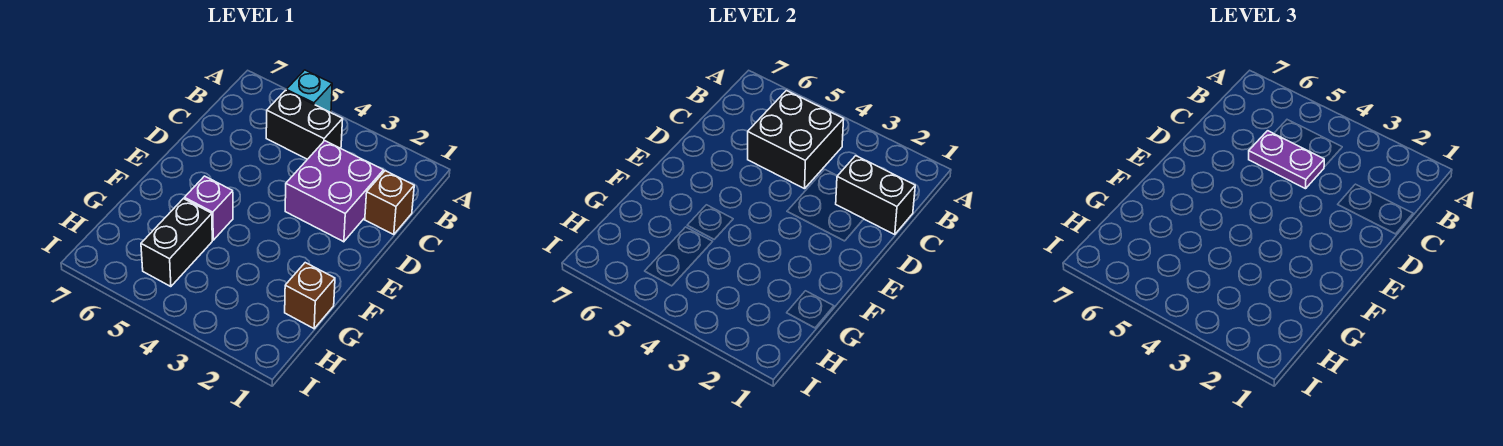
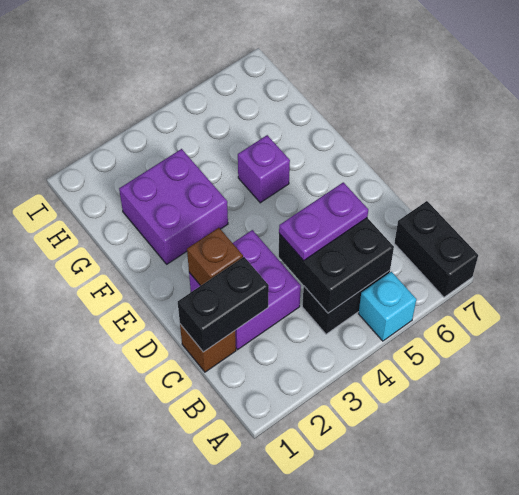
none -> purple 2x2 brick [119,149,228,264]
brown 1x1 brick [285,263,335,329] -> brown 1x1 brick moved to [187,228,243,286]
black 1x2 brick [141,199,212,287] -> black 1x2 brick moved to [394,201,478,297]

